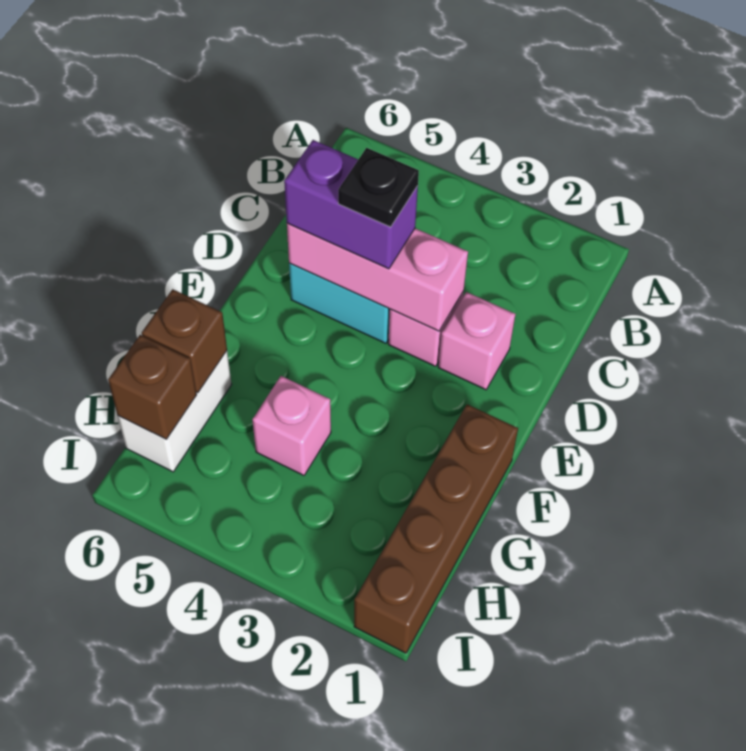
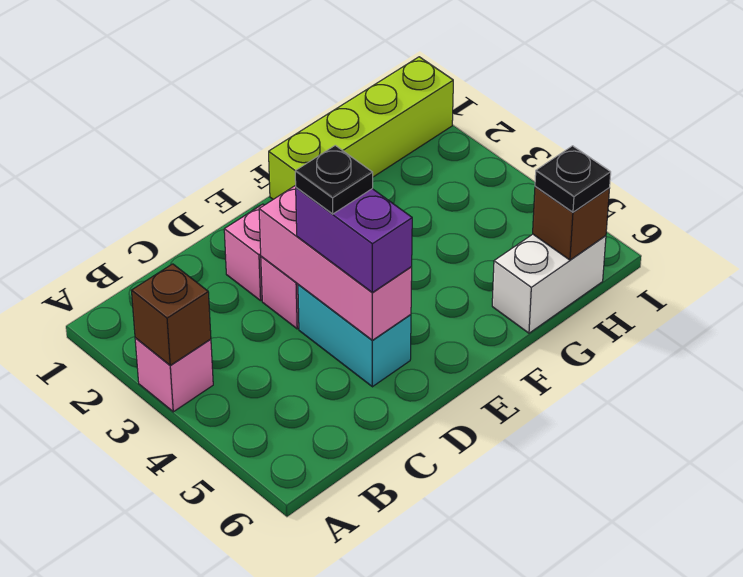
brown 1x4 brick [354,405,518,653] -> lime 1x4 brick [269,57,453,199]
pink 1x1 brick [252,376,331,475] -> pink 1x1 brick moved to [135,338,213,412]
brown 1x1 brick [142,289,227,393] -> brown 1x1 brick moved to [131,264,211,366]
none -> black 1x1 plate [535,146,611,212]

